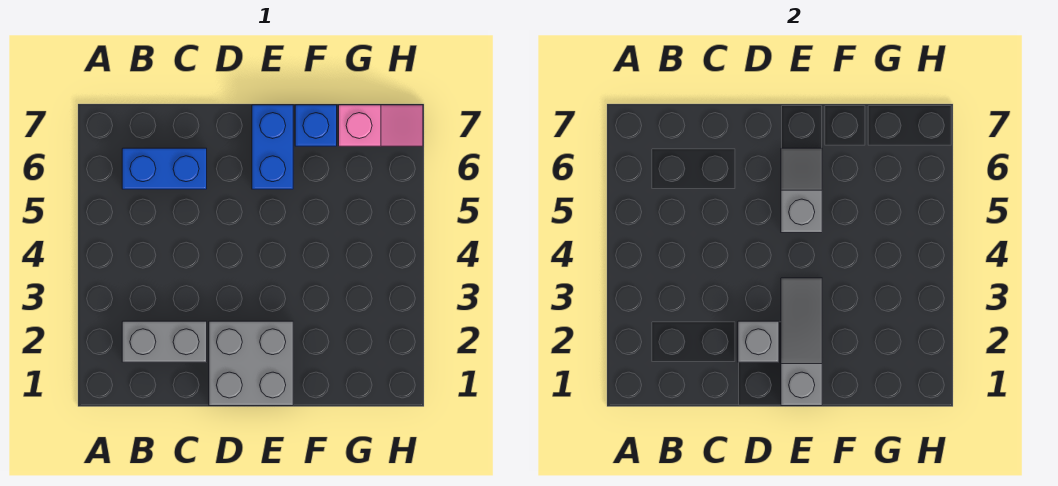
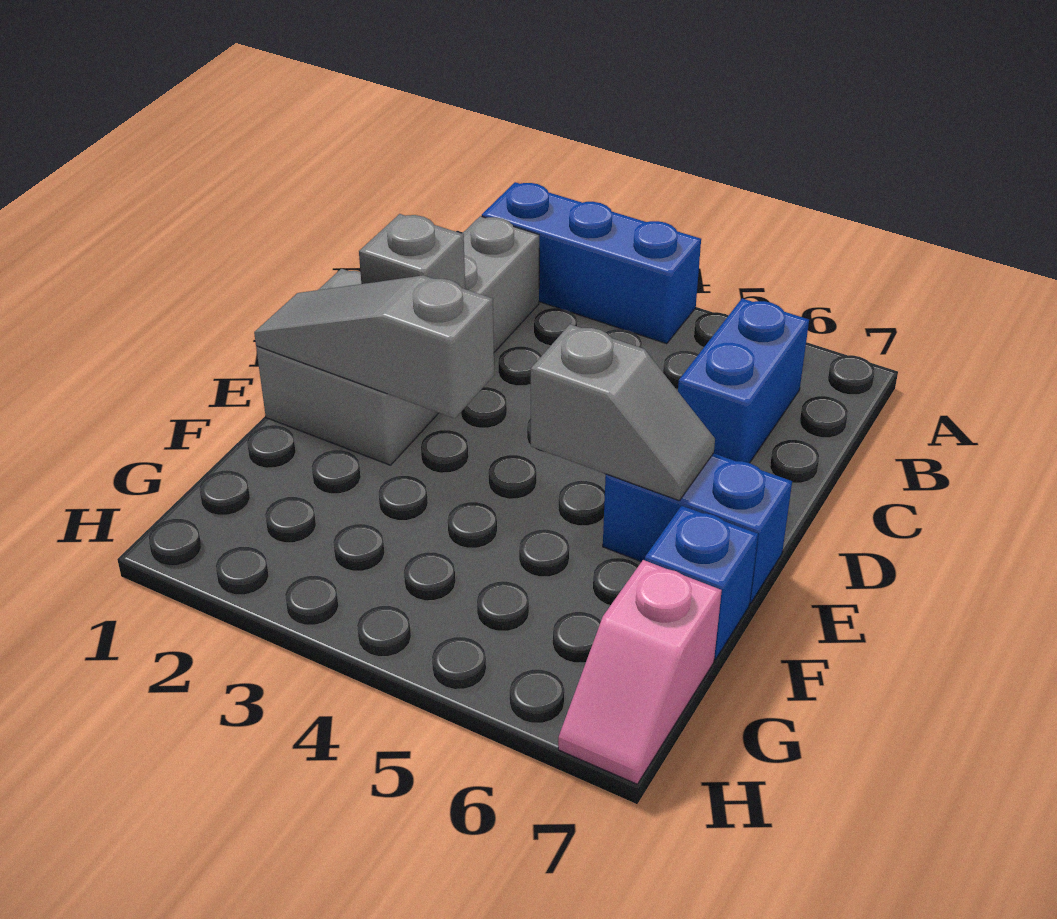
none -> blue 1x3 brick [482,182,701,344]
grey 1x3 slope [781,278,822,406] -> grey 1x3 slope turned to [254,275,494,418]

